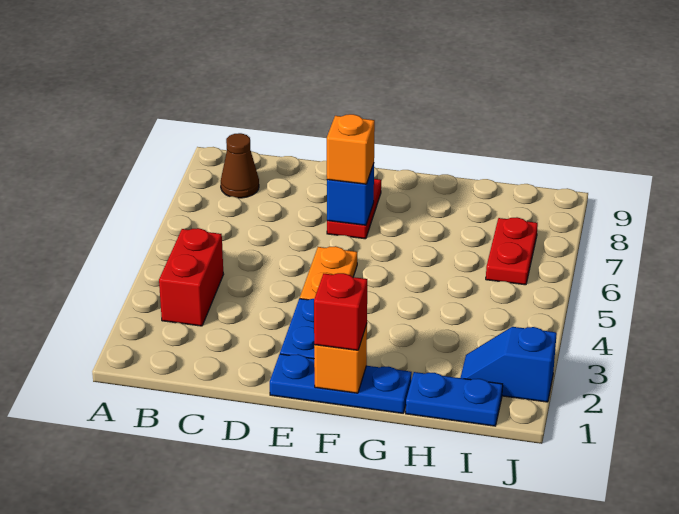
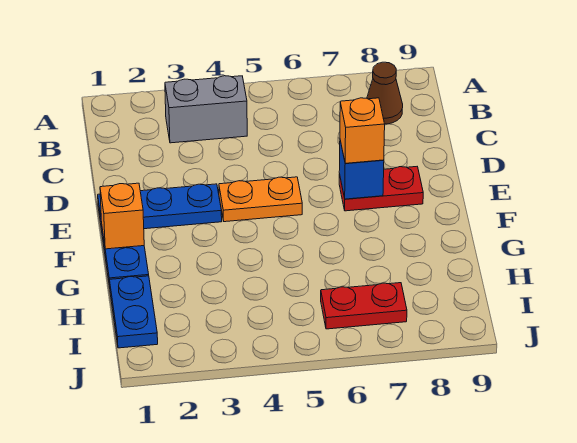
red 1x2 brick [159,228,224,326] -> grey 1x2 brick [165,76,247,143]
red 1x1 brick [314,273,367,350] -> none
blue 1x2 slope [460,327,557,402] -> none

